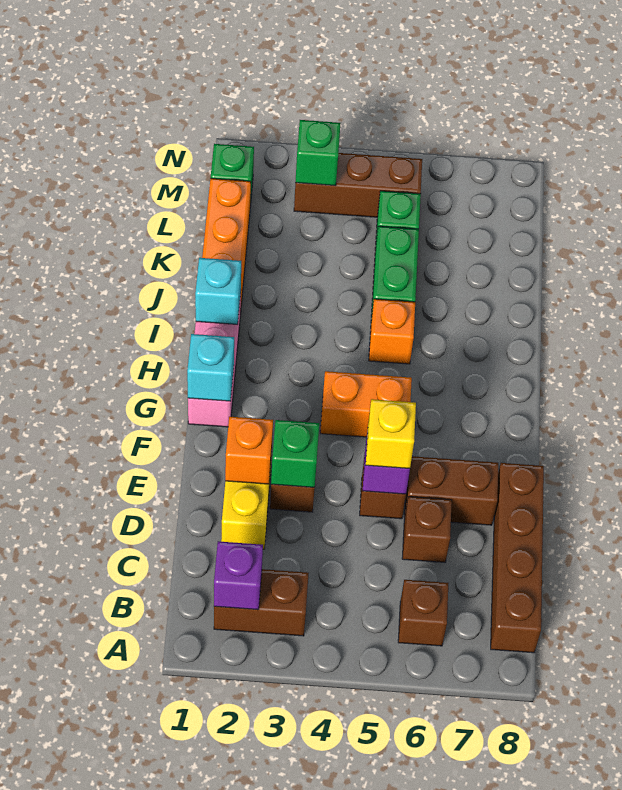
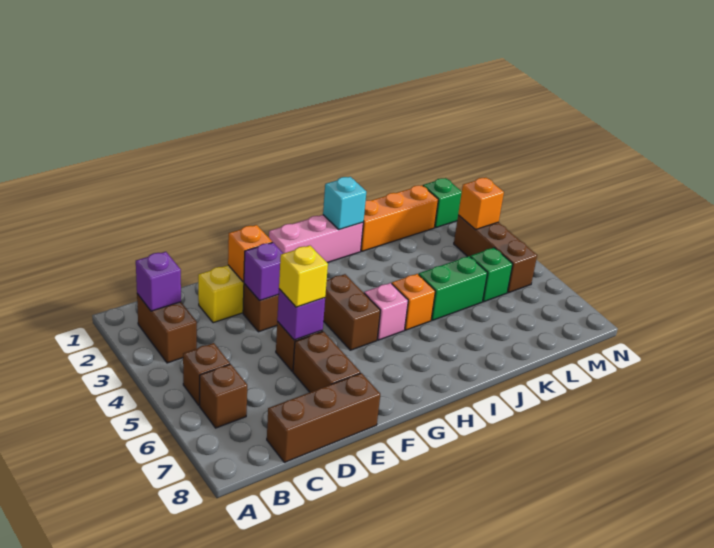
brown 1x4 brick [491,463,544,653] -> brown 1x3 brick [267,373,380,462]
brown 1x1 brick [402,497,452,562] -> brown 1x1 brick moved to [183,343,230,405]
green 1x1 brick [271,420,319,487] -> purple 1x1 brick [244,242,284,301]
cyan 1x1 brick [187,334,234,401] -> none
orange 1x2 brick [320,371,412,437] -> brown 1x2 brick [323,274,380,350]
none -> pink 1x1 brick [364,283,408,340]
green 1x1 brick [295,120,341,186] -> orange 1x1 brick [458,178,504,230]

